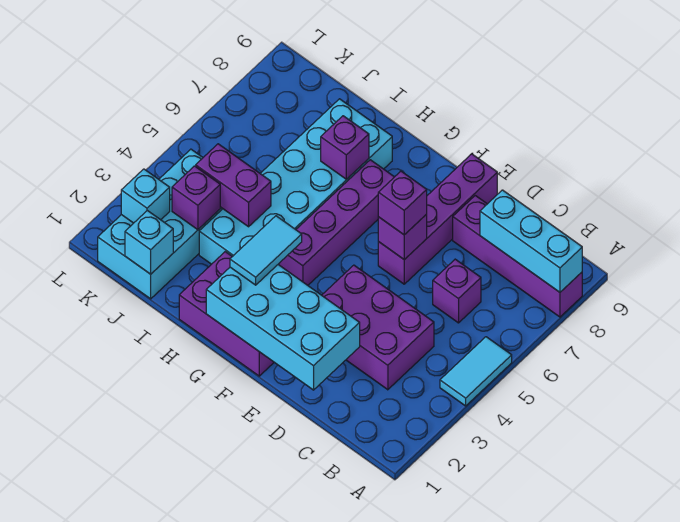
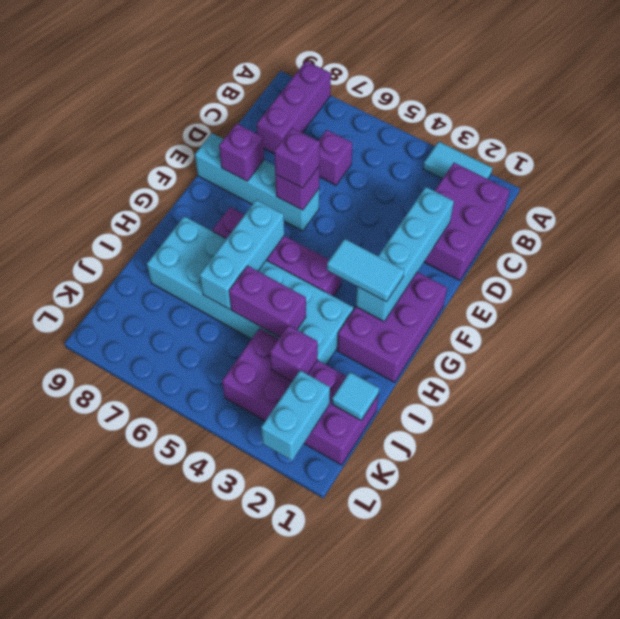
cyan 1x2 tile [440,337,512,406] -> cyan 1x2 tile moved to [423,142,492,179]
purple 1x4 brick [453,196,582,317] -> purple 1x3 brick [257,61,331,154]
cyan 1x3 brick [480,190,582,292] -> cyan 1x3 brick moved to [200,200,284,310]
purple 2x3 brick [322,265,434,390] -> purple 2x3 brick moved to [424,163,510,281]
cyan 2x4 brick [206,265,360,390] -> cyan 1x4 brick [356,187,454,321]
purple 1x4 brick [378,154,497,284] -> cyan 1x4 brick [195,133,319,231]
purple 1x1 brick [321,116,369,180] -> purple 1x1 brick moved to [219,124,264,181]
purple 1x2 brick [196,144,271,227] -> purple 1x2 brick turned to [229,266,306,337]
cyan 2x4 brick [98,149,223,299] -> purple 2x4 brick [222,328,378,465]
cyan 1x1 brick [125,211,173,274] -> cyan 1x1 tile [332,372,379,420]
cyan 1x1 brick [121,169,170,223] -> cyan 1x2 brick [261,370,330,461]

